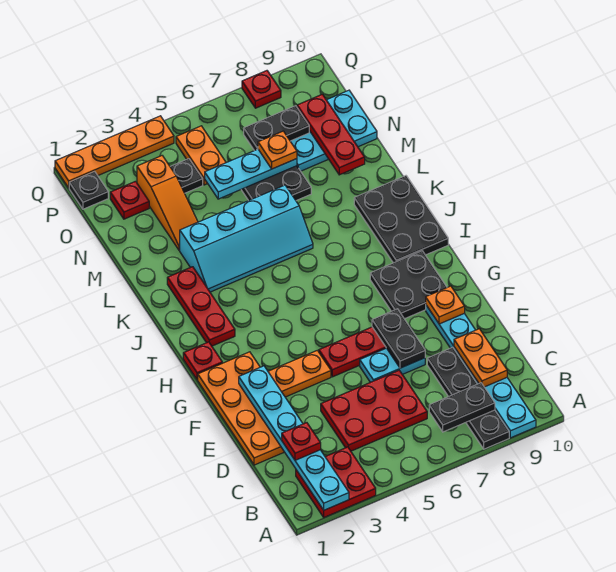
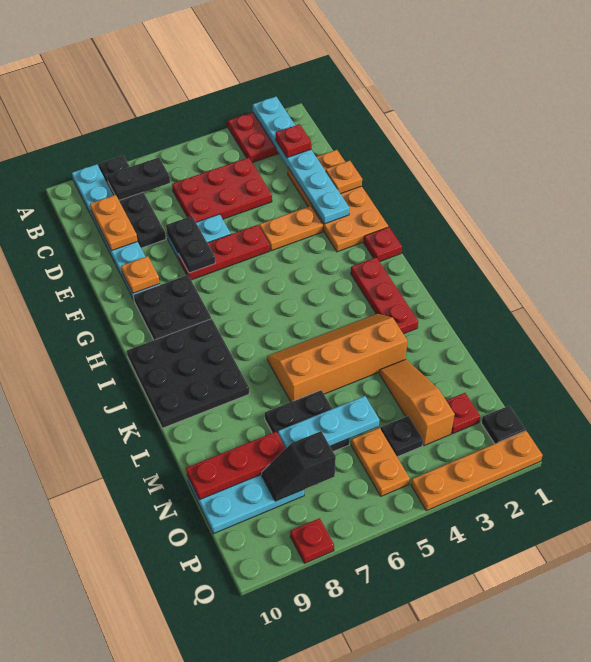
black 2x3 plate [354,176,448,263] -> black 3x3 plate [127,319,249,428]
cyan 2x4 slope [180,185,313,292] -> orange 2x4 slope [267,314,407,402]
red 1x3 plate [297,94,365,175] -> red 1x3 plate turned to [186,432,286,500]
orange 1x1 plate [258,131,297,169] -> orange 1x1 plate moved to [326,161,362,194]
black 1x2 plate [244,106,309,151] -> black 1x2 slope [262,431,336,501]

